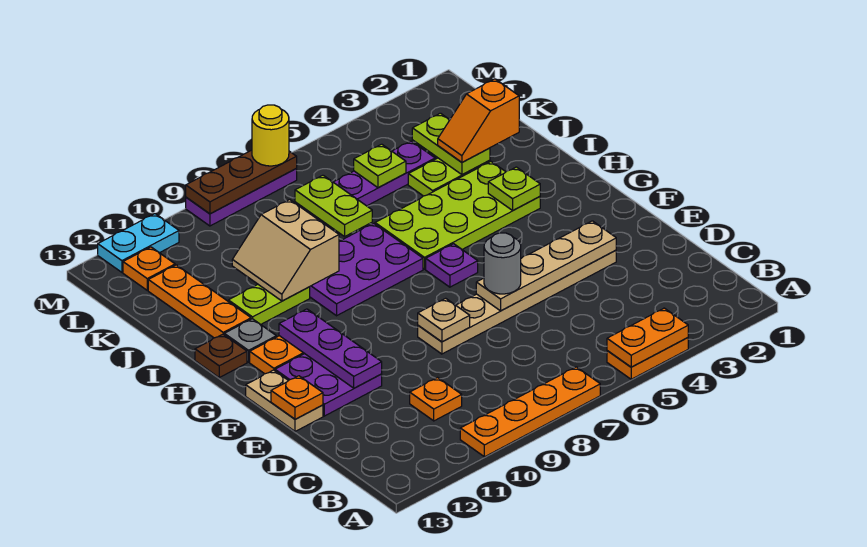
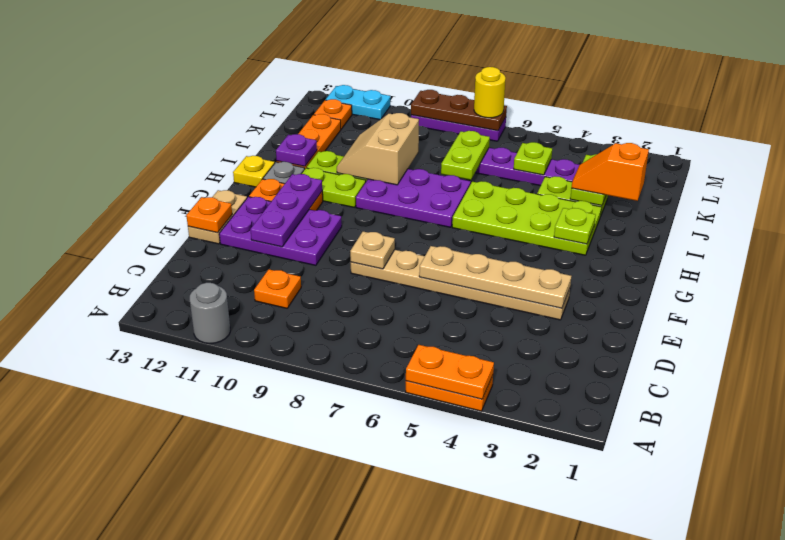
orange 1x4 plate [460,367,600,457] -> none
grey 1x1 round brick [484,233,521,294] -> grey 1x1 round brick moved to [190,283,230,344]
purple 2x2 plate [275,354,382,416] -> purple 2x3 plate [219,197,342,265]
purple 1x1 plate [426,244,478,287] -> purple 1x1 plate moved to [276,134,317,166]
none -> lime 1x2 plate [302,168,366,207]
brown 1x1 plate [195,334,247,378] -> yellow 1x1 plate [233,156,275,187]

